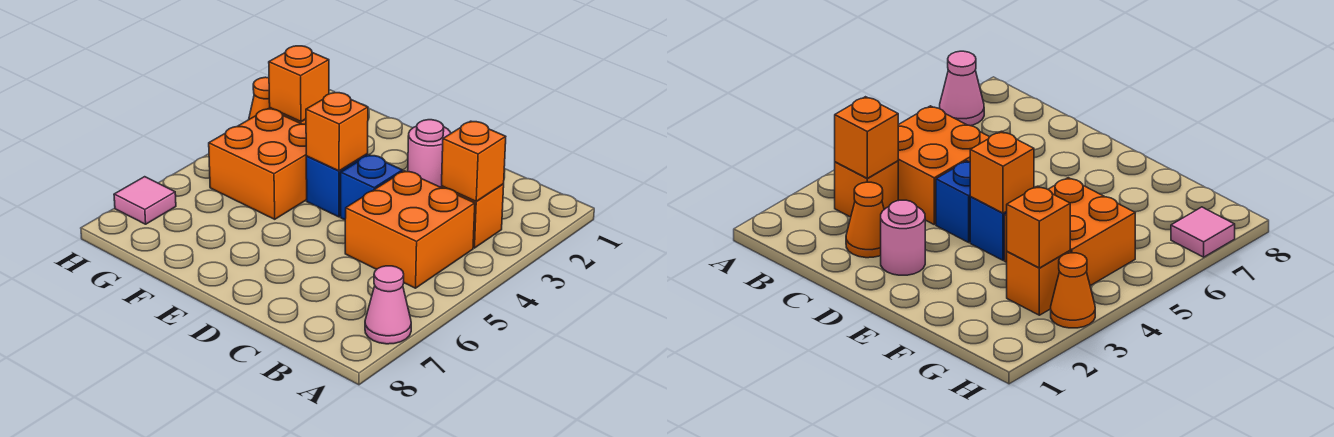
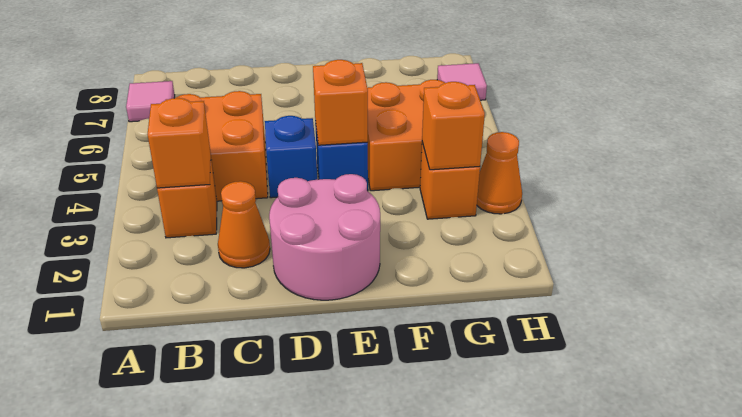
pink 1x1 cone [365,266,411,344] -> pink 1x1 tile [126,81,175,122]
pink 1x1 round brick [408,120,451,187] -> pink 2x2 round brick [269,174,380,300]

